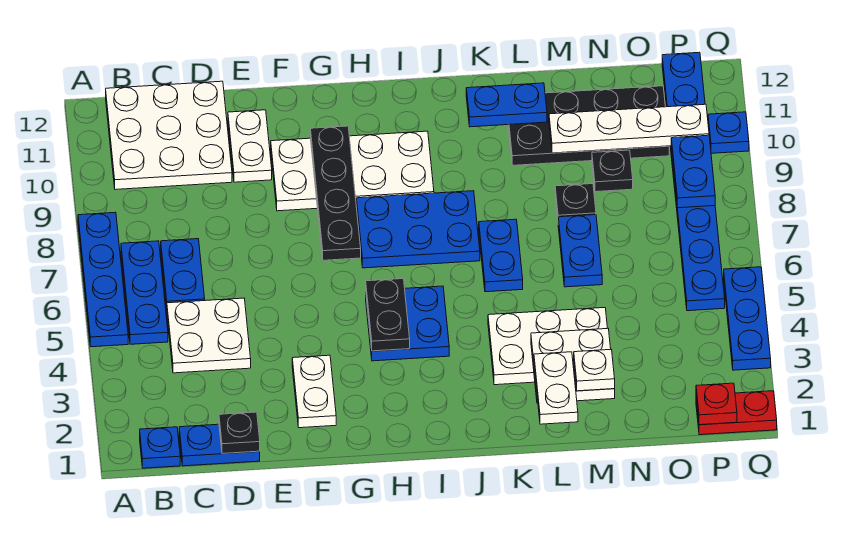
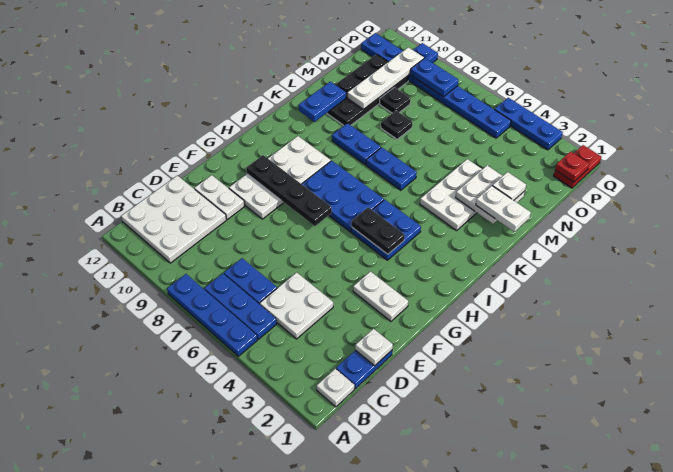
blue 1x1 plate [140,427,180,468] -> white 1x1 plate [317,369,354,407]
black 1x1 plate [219,412,260,454] -> white 1x1 plate [355,329,393,366]
blue 2x3 plate [356,191,480,268] -> blue 2x3 plate turned to [302,161,384,232]
blue 1x2 plate [558,215,602,287] -> blue 1x2 plate moved to [332,123,381,165]

